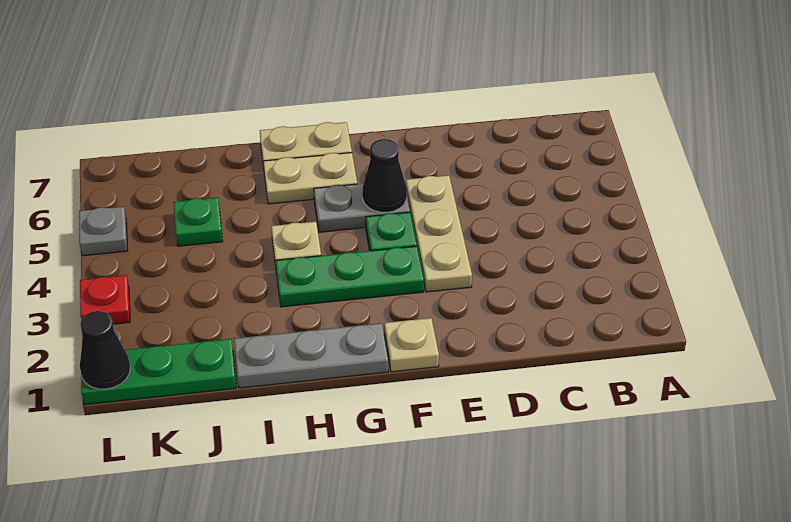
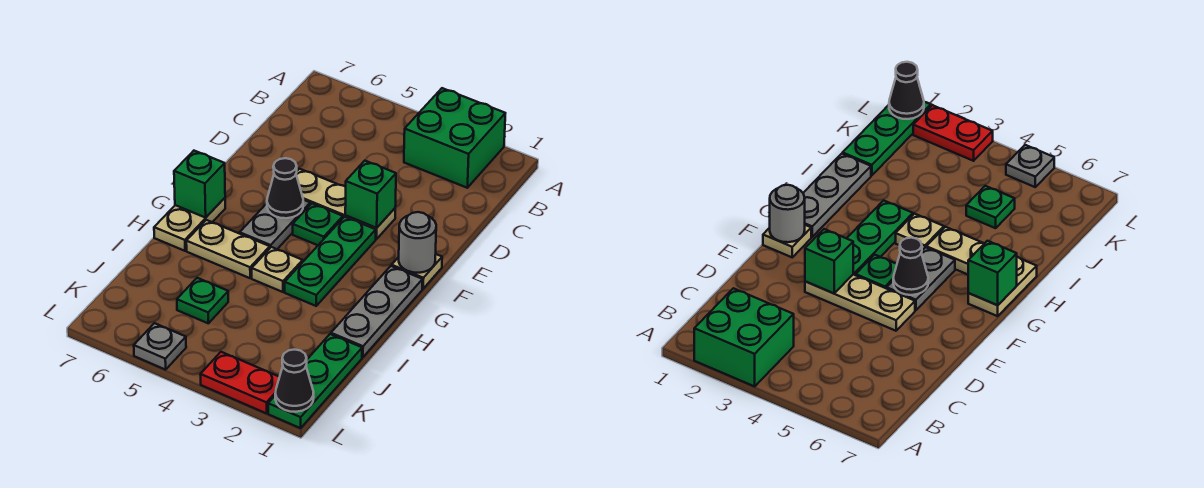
none -> green 2x2 brick [404,88,505,188]
none -> green 1x1 brick [345,161,396,228]
none -> grey 1x1 round brick [399,212,436,273]
tan 1x2 plate [263,153,357,204] -> tan 1x2 plate turned to [186,220,270,278]
none -> green 1x1 brick [174,151,225,218]
red 1x1 plate [80,275,130,324] -> red 1x2 plate [200,352,279,413]

